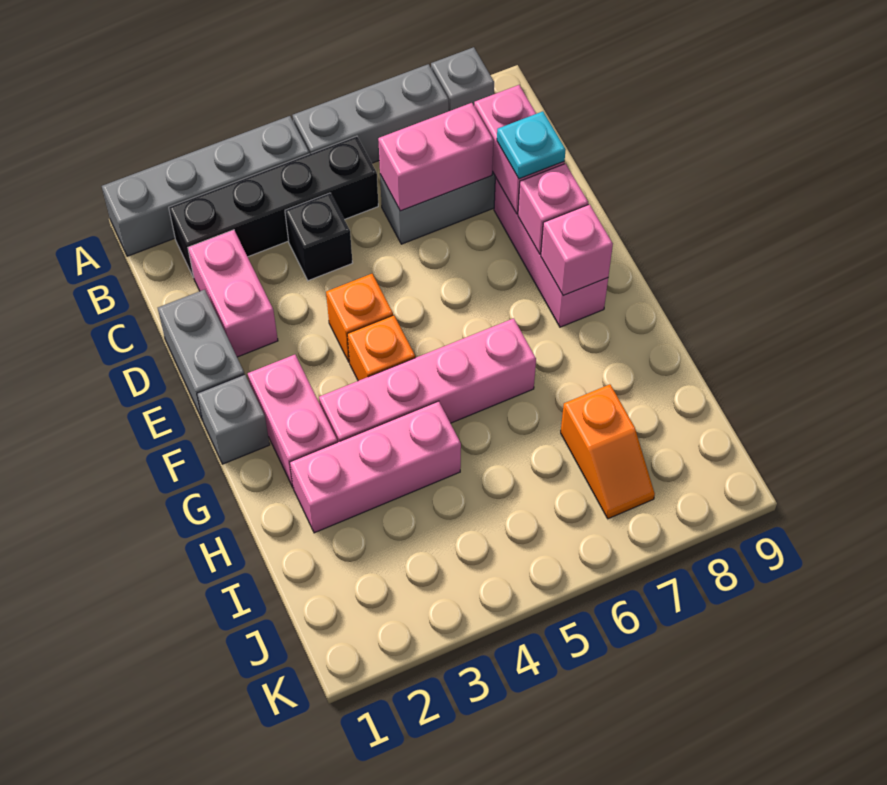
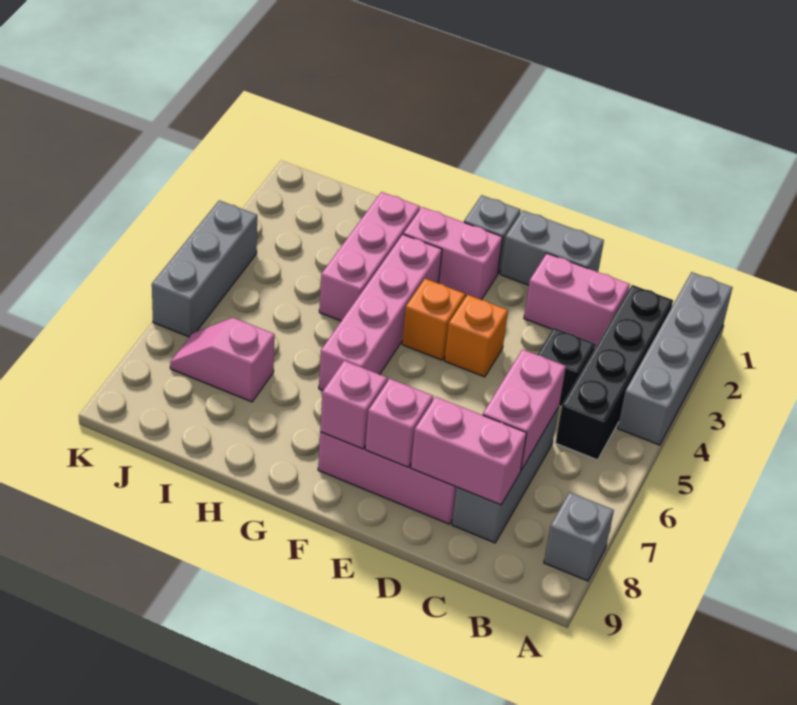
grey 1x3 brick [293,64,449,163] -> grey 1x3 brick moved to [152,200,257,337]
cyan 1x1 plate [497,111,566,179] -> none
orange 1x2 slope [561,384,655,519] -> pink 1x2 slope [170,318,275,402]

